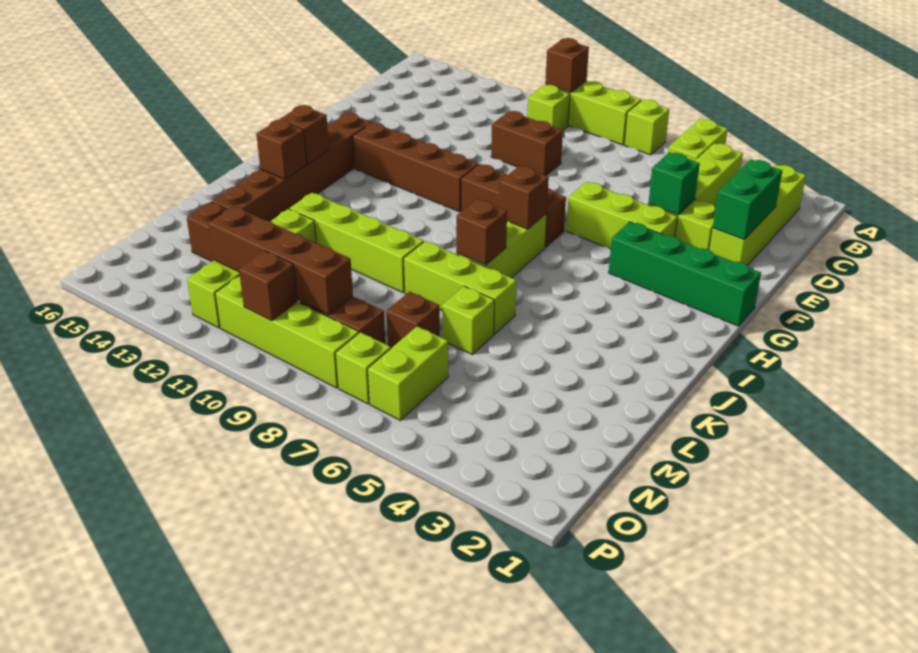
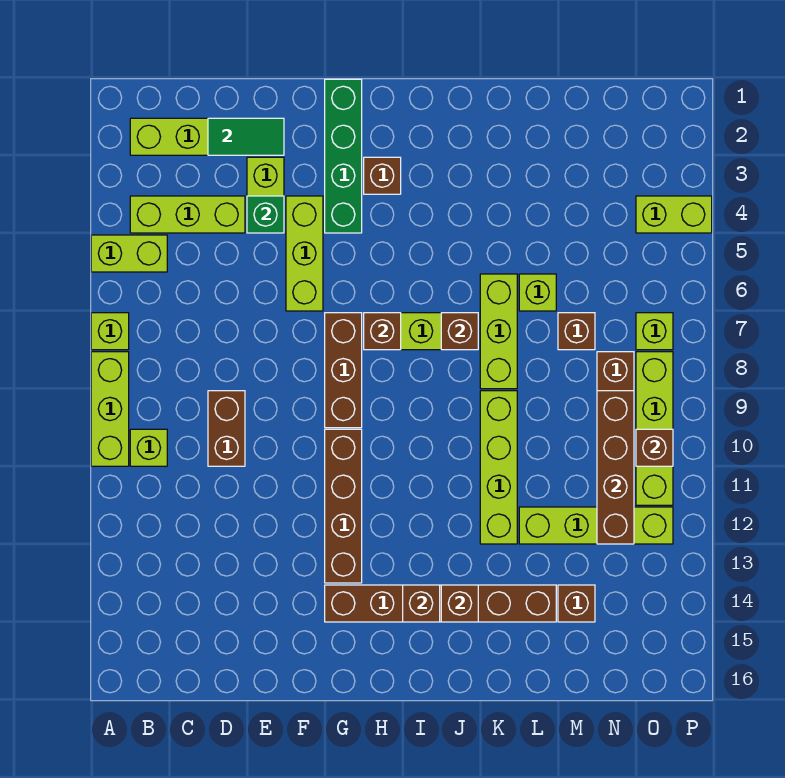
brown 1x1 brick [545,38,589,93] -> brown 1x1 brick moved to [364,157,401,194]
green 1x2 brick [713,160,782,240] -> green 1x2 tile [208,118,284,155]
lime 1x2 brick [368,326,448,420] -> lime 1x2 brick moved to [636,196,712,233]

